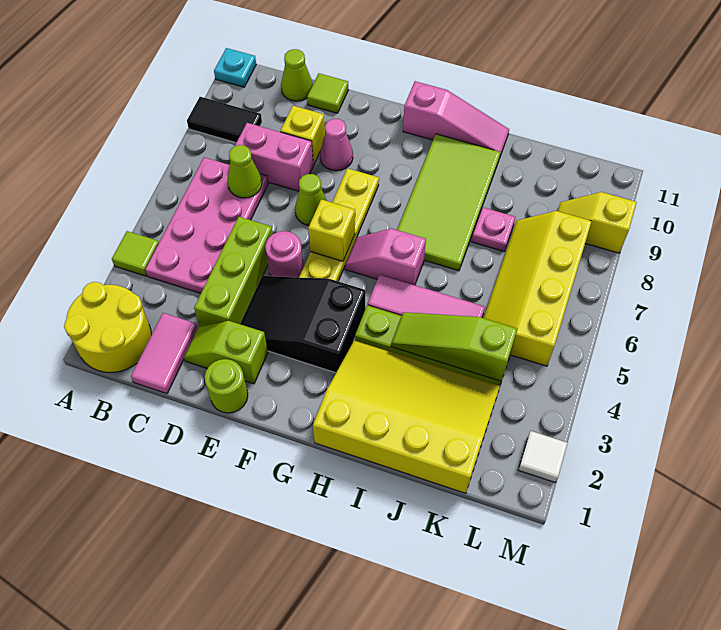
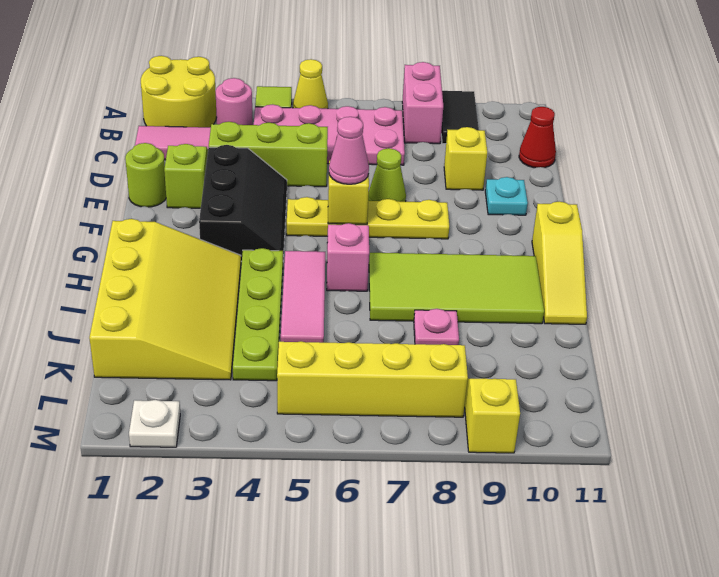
none -> yellow 1x1 cone [293,59,328,109]
cyan 1x1 plate [214,48,256,87] -> cyan 1x1 plate moved to [485,177,528,215]
lime 1x1 cone [227,145,262,198] -> none
pink 1x2 brick [235,123,313,191] -> pink 1x2 brick moved to [402,62,443,144]
lime 1x1 cone [281,49,313,101] -> red 1x1 cone [519,107,556,168]
lime 1x1 tile [307,73,349,113] -> none
black 2x3 slope [240,276,365,373] -> black 2x3 slope turned to [199,145,287,261]
pink 1x1 round brick [265,231,303,277] -> pink 1x1 round brick moved to [215,78,253,125]
pink 1x1 cone [320,119,353,171] -> pink 1x1 cone moved to [329,117,369,184]
pink 1x3 slope [403,81,509,156] -> yellow 1x3 slope [532,201,587,324]
lime 1x3 slope [391,312,517,381] -> none
white 1x1 tile [518,431,568,482] -> white 1x1 plate [129,400,180,447]

